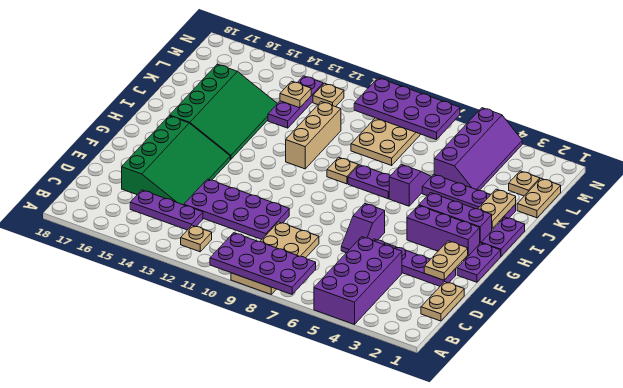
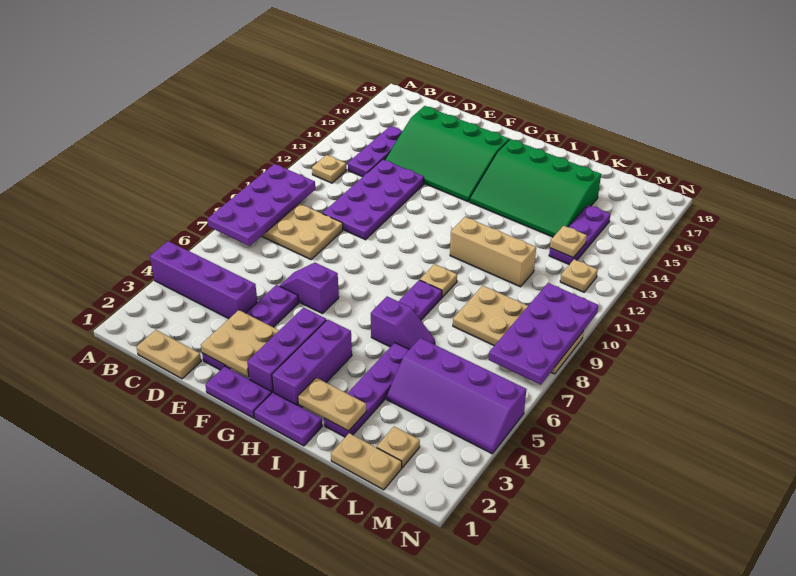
purple 2x4 brick [314,237,402,324] -> purple 1x4 brick [150,241,257,319]
tan 1x2 plate [424,241,468,280] -> tan 2x2 plate [201,310,279,377]
purple 1x3 plate [268,76,323,128] -> purple 1x3 plate turned to [549,205,611,264]

